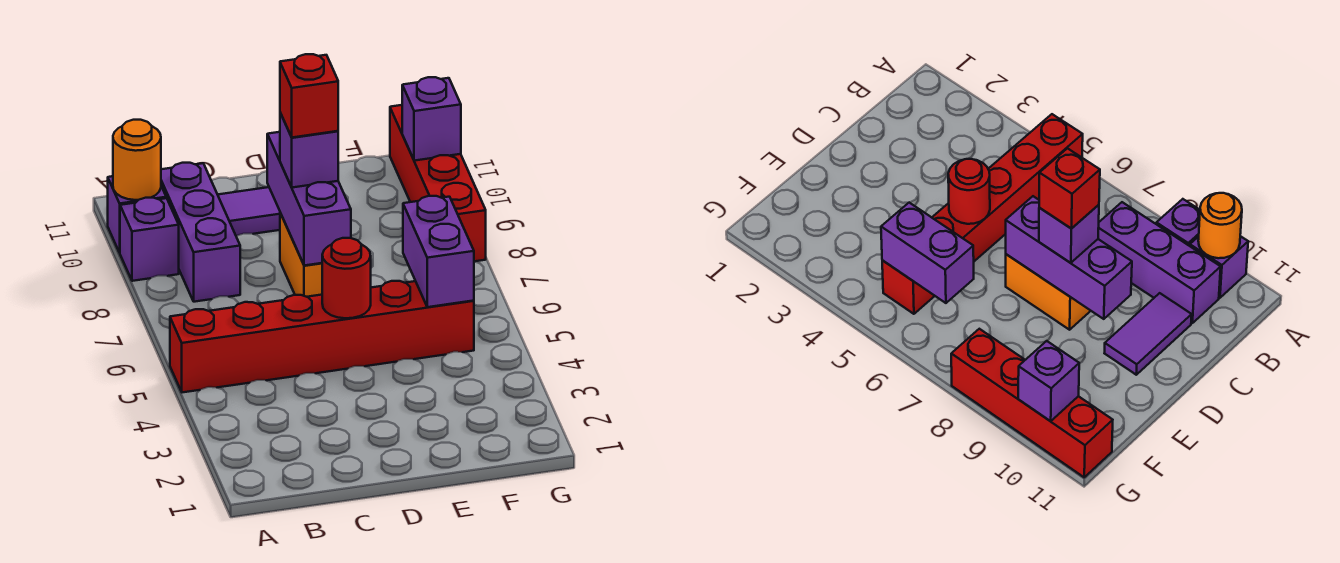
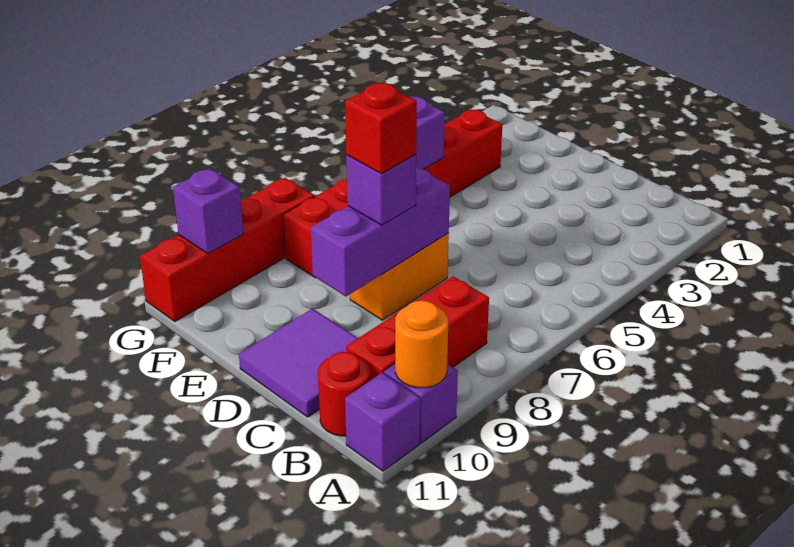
red 1x6 brick [170,281,474,392] -> red 1x6 brick turned to [283,109,503,277]
purple 1x1 brick [120,198,179,281] -> purple 1x1 brick moved to [345,372,420,471]
purple 1x3 brick [161,163,240,302] -> red 1x3 brick [346,276,489,380]
purple 1x2 tile [218,187,280,236] -> purple 2x2 tile [239,309,358,417]
red 1x1 round brick [322,238,371,318] -> red 1x1 round brick moved to [318,352,370,436]

